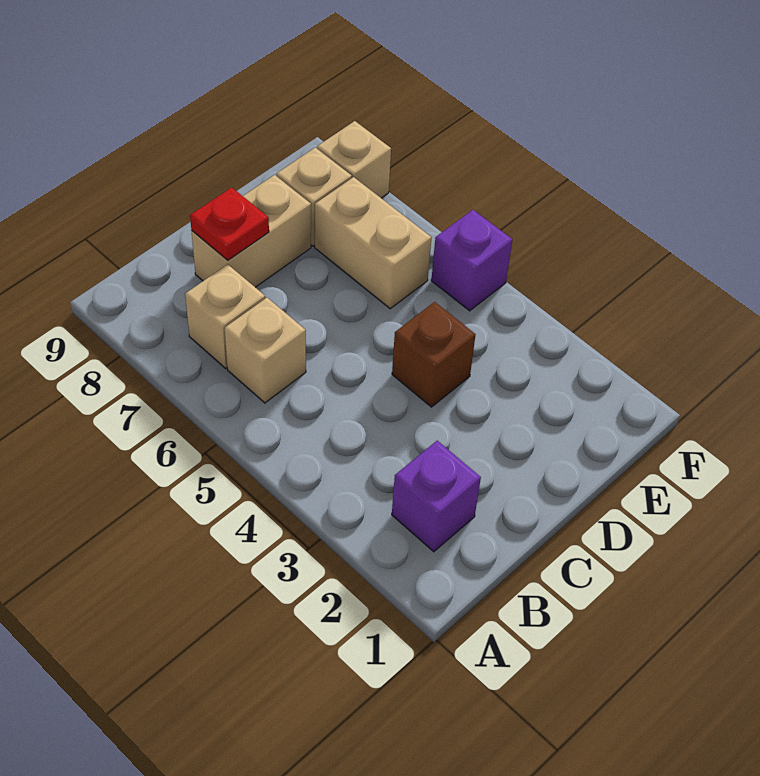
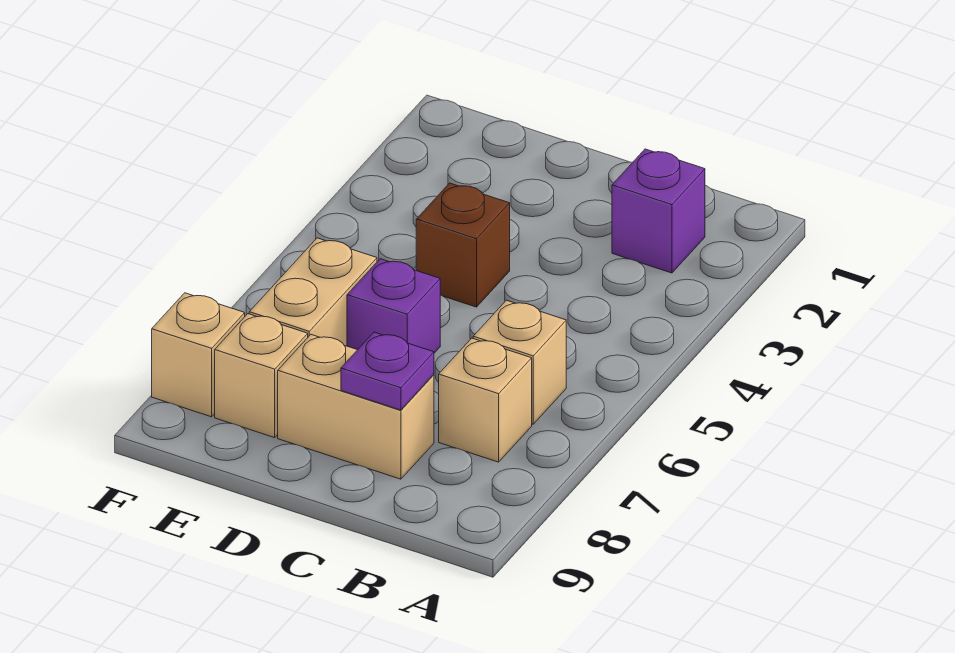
red 1x1 plate [190,187,269,260] -> purple 1x1 plate [341,332,434,410]
purple 1x1 brick [431,210,512,311] -> purple 1x1 brick moved to [347,259,440,353]

